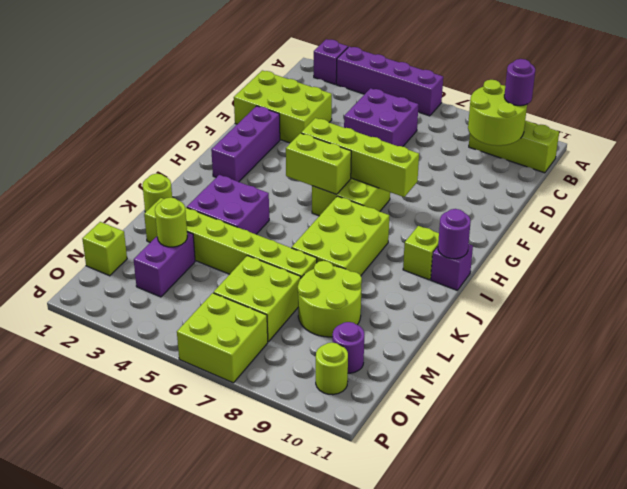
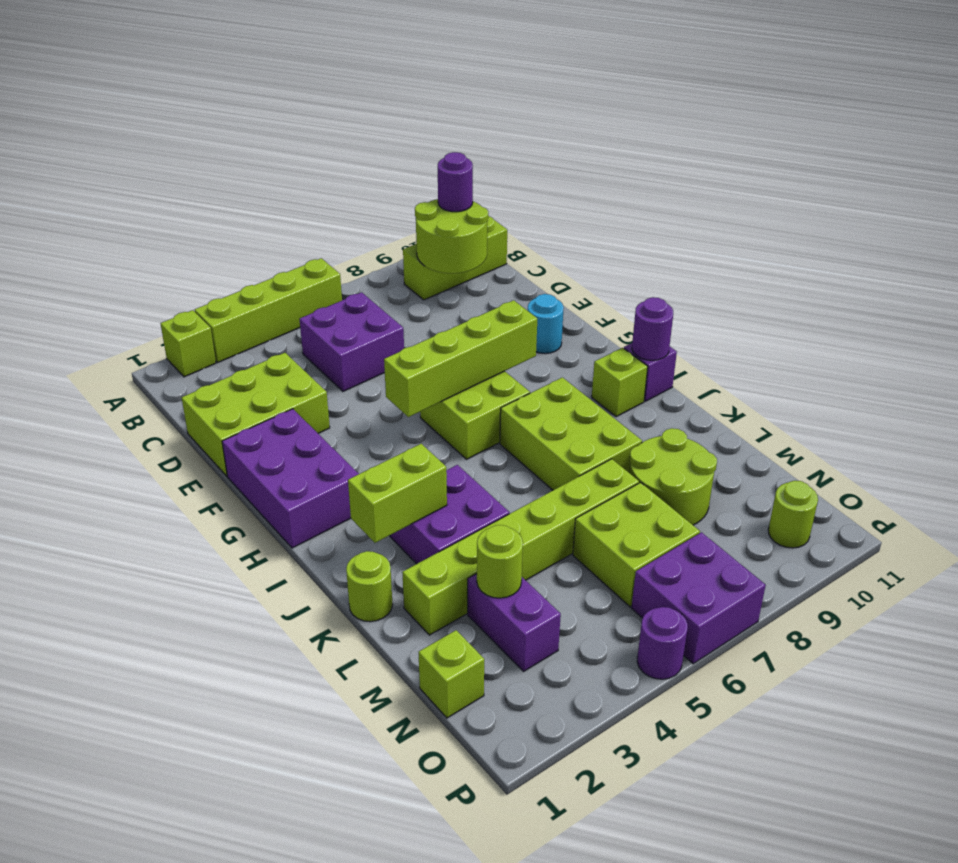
purple 1x1 brick [314,39,348,84] -> lime 1x1 brick [160,310,216,377]
purple 1x4 brick [336,47,443,116] -> lime 1x4 brick [195,258,342,362]
purple 1x3 brick [211,106,280,182] -> purple 2x3 brick [222,409,359,548]
none -> cyan 1x1 round brick [528,294,564,354]
lime 1x2 brick [286,133,351,194] -> lime 1x2 brick moved to [348,444,447,543]
purple 1x1 round brick [333,322,364,373] -> purple 1x1 round brick moved to [637,607,688,679]
lime 2x2 brick [177,293,268,383] -> purple 2x2 brick [632,532,766,664]

